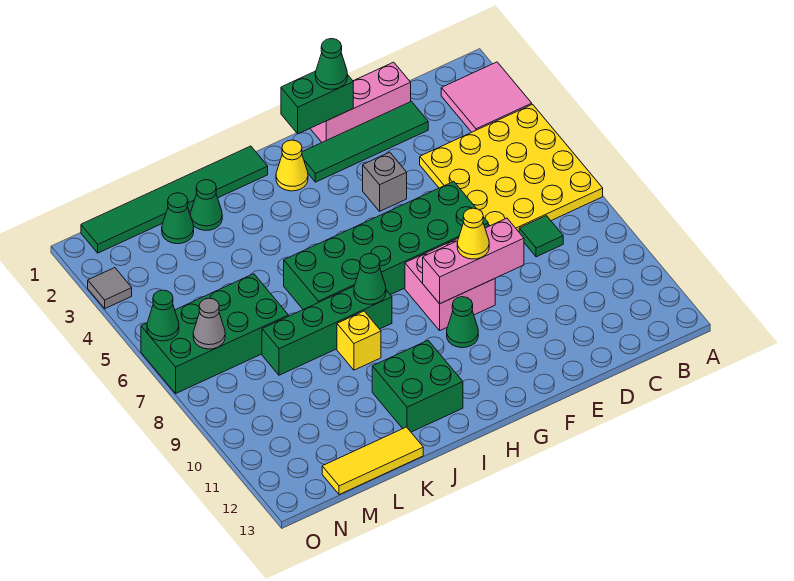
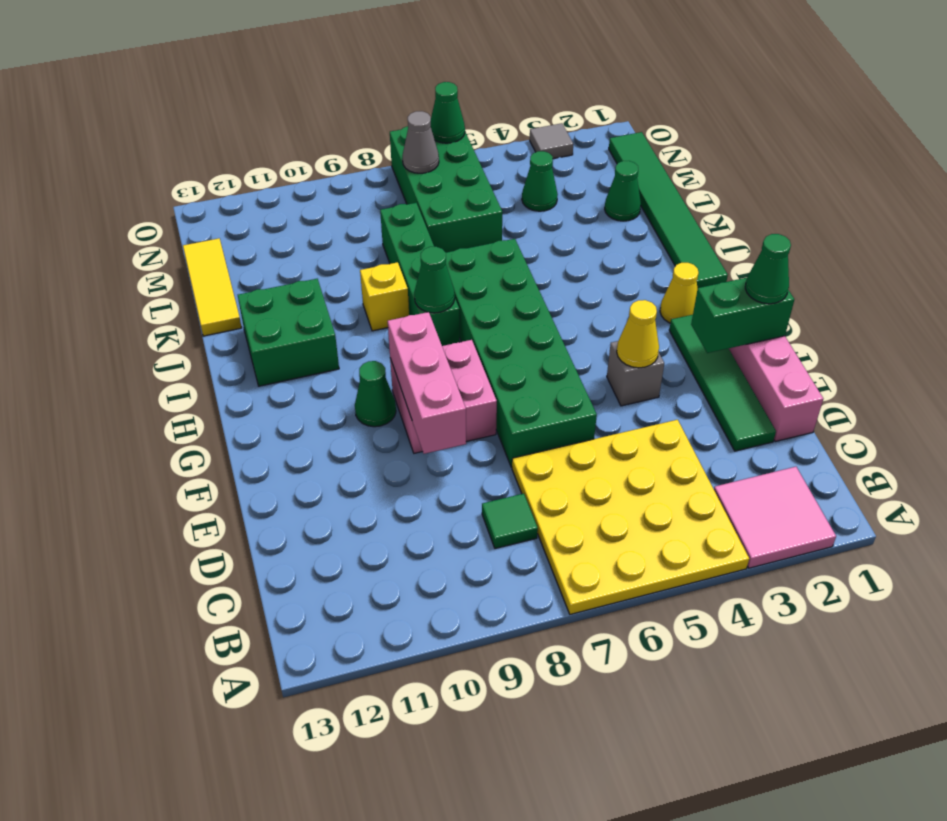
green 1x2 brick [281,71,353,134] -> green 1x2 brick turned to [691,278,794,353]
yellow 1x1 cone [457,208,489,259] -> yellow 1x1 cone moved to [617,300,659,368]
green 1x1 cone [190,180,222,230] -> green 1x1 cone moved to [522,151,558,211]

